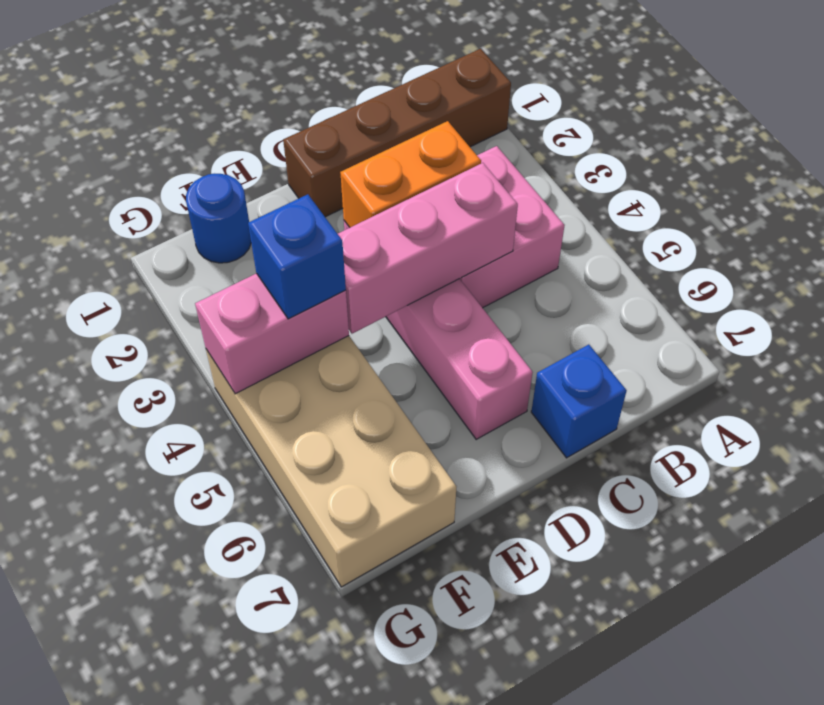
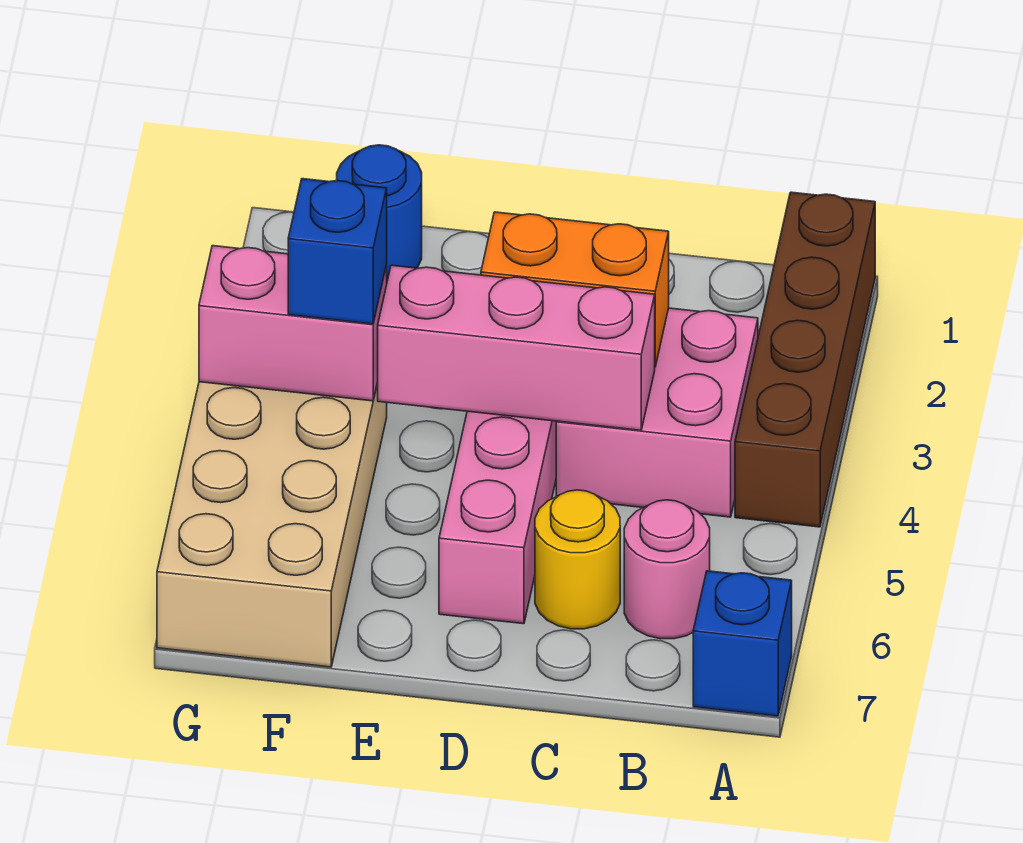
brown 1x4 brick [283,49,511,217] -> brown 1x4 brick turned to [735,192,875,527]
none -> pink 1x1 round brick [624,500,710,639]
none -> yellow 1x1 round brick [535,490,620,629]
blue 1x1 brick [531,345,627,458] -> blue 1x1 brick moved to [693,571,792,716]

